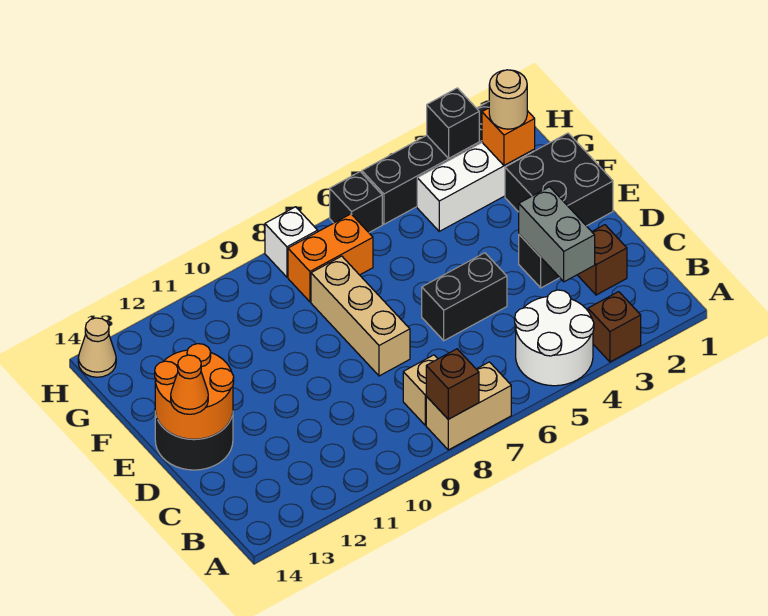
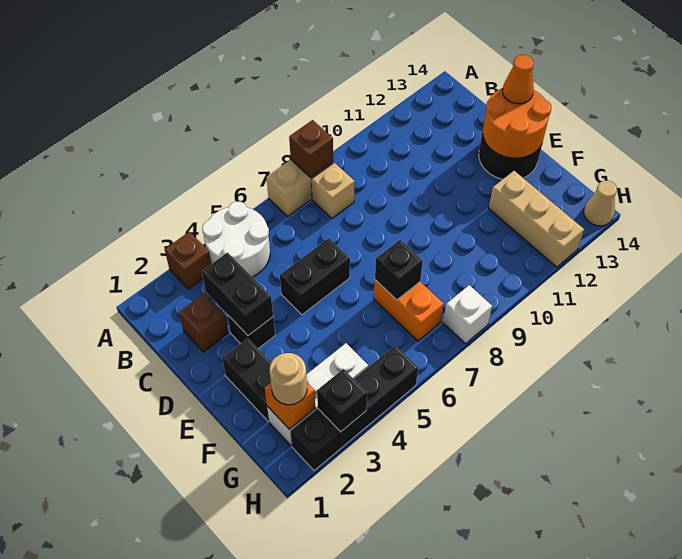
grey 1x2 brick [519,187,595,282] -> black 1x2 brick [202,253,273,335]
tan 1x3 brick [311,256,410,376] -> tan 1x3 brick moved to [489,171,584,267]
black 2x2 brick [505,133,613,226] -> black 1x2 brick [222,338,271,421]
orange 1x2 brick [288,214,373,302] -> orange 1x2 brick turned to [374,280,444,341]
black 1x1 brick [330,172,382,232] -> black 1x1 brick moved to [375,240,423,300]

